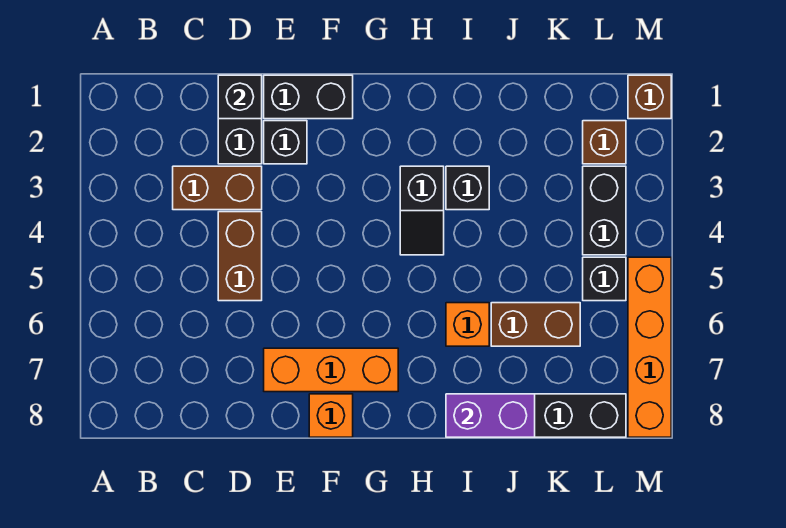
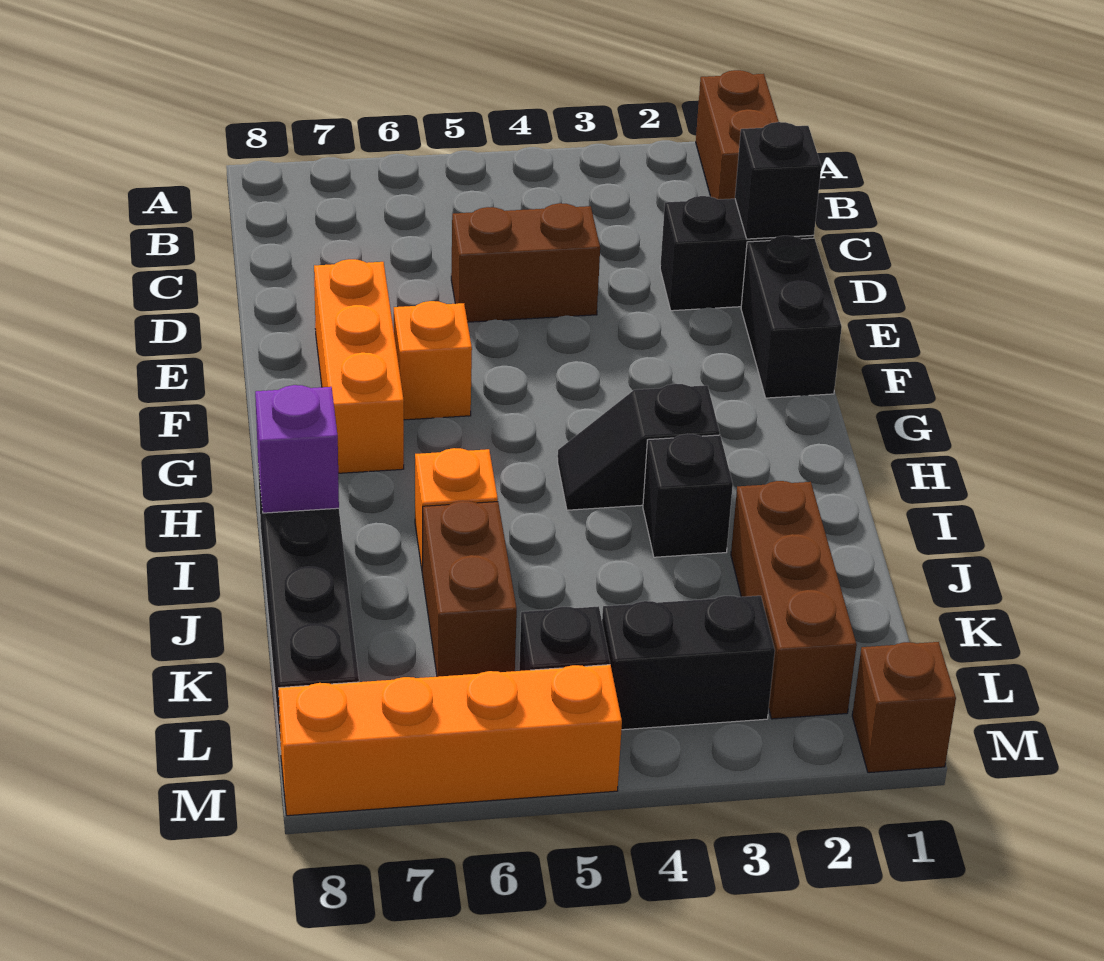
brown 1x2 brick [173,166,262,210] -> brown 1x2 brick moved to [696,70,779,199]
black 1x1 brick [264,121,307,164] -> none
orange 1x1 brick [309,394,353,437] -> orange 1x1 brick moved to [394,301,472,420]
purple 1x2 brick [446,394,535,437] -> purple 1x1 brick [255,385,339,513]
brown 1x1 brick [583,121,626,164] -> brown 1x3 brick [731,481,857,719]

